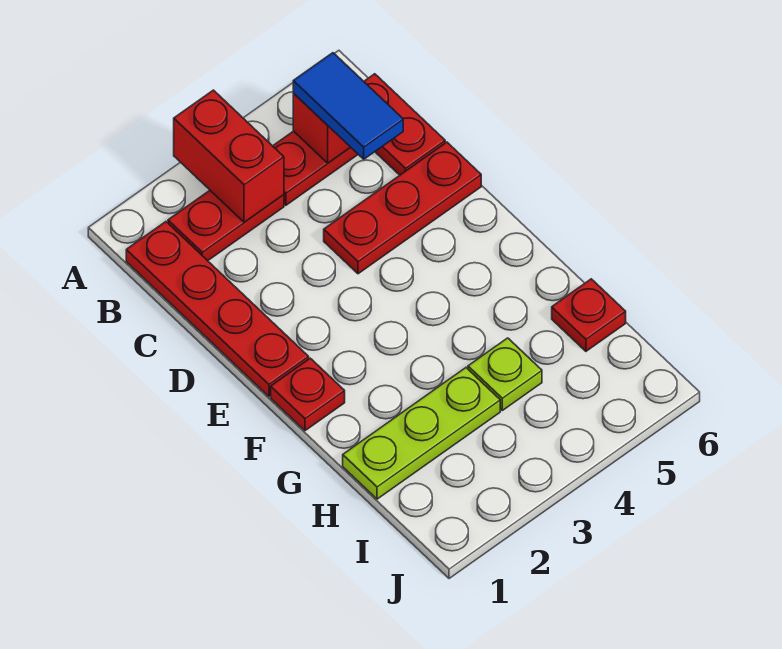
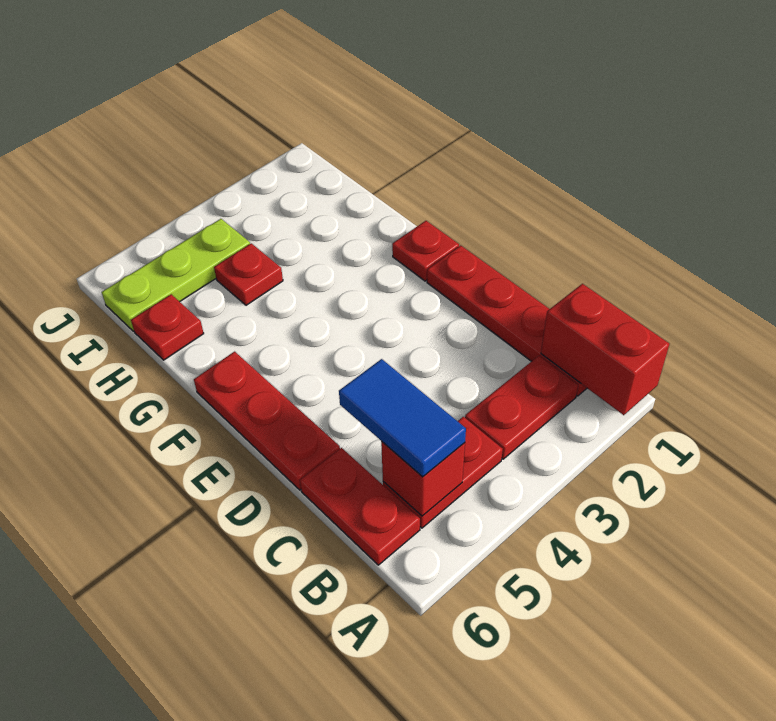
red 1x2 brick [174,90,284,222] -> red 1x2 brick moved to [541,284,669,415]
red 1x3 plate [324,142,481,274] -> red 1x3 plate turned to [194,352,340,490]
lime 1x3 plate [343,368,500,499] -> lime 1x3 plate moved to [102,219,250,331]
lime 1x1 plate [468,338,542,410] -> red 1x1 plate [214,243,283,305]

